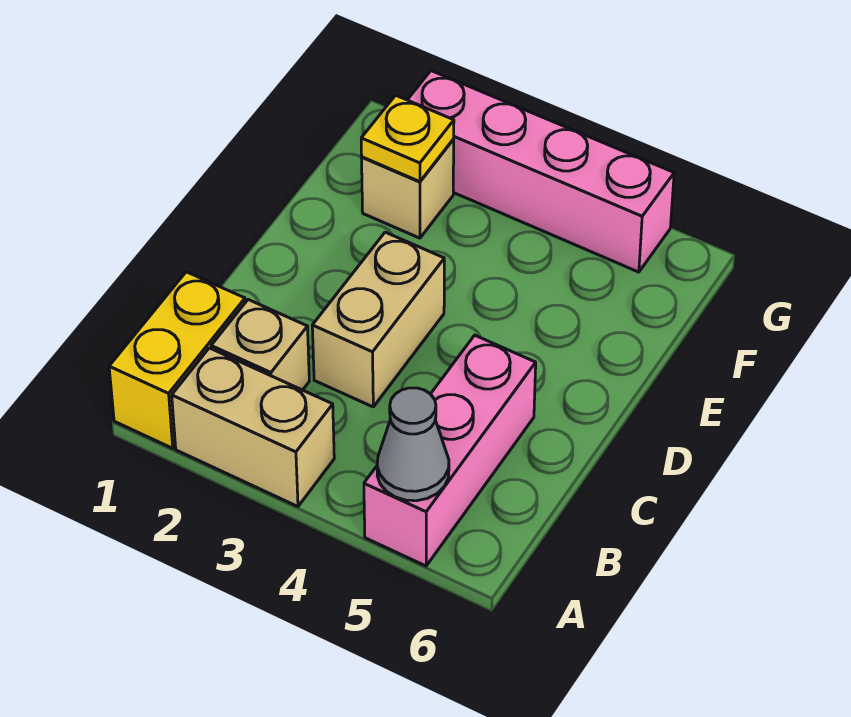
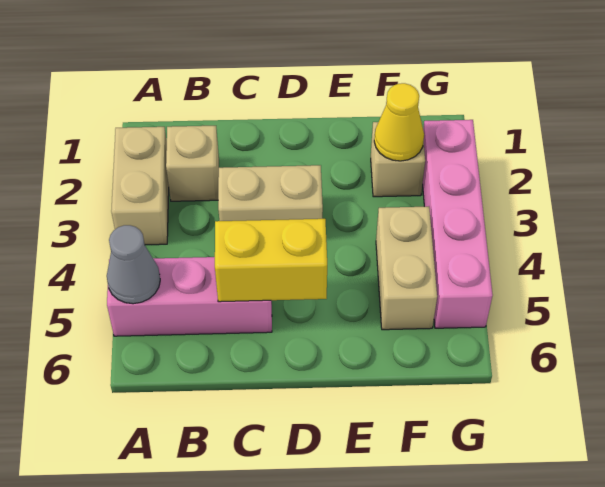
yellow 1x2 brick [109,272,245,448] -> yellow 1x2 brick moved to [215,219,327,302]
yellow 1x1 plate [361,95,454,182] -> yellow 1x1 cone [374,83,424,161]
none -> tan 1x2 brick [376,207,437,330]

